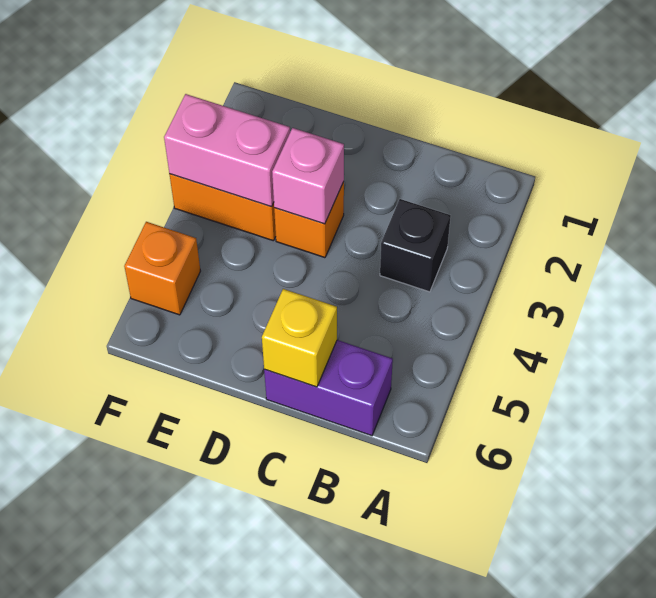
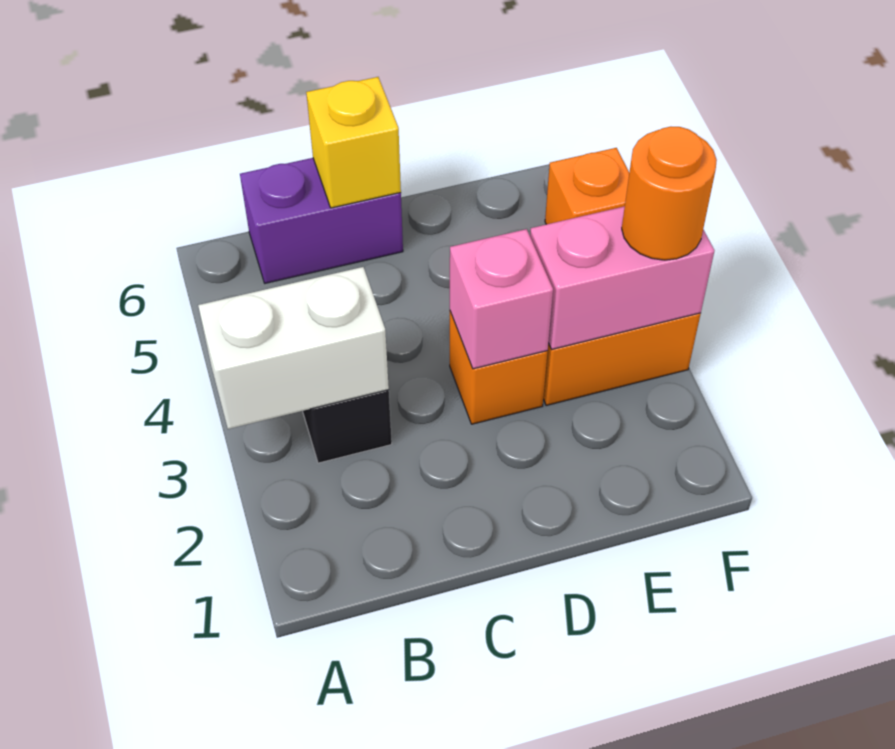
none -> white 1x2 brick [198,267,389,429]
none -> orange 1x1 round brick [622,127,717,260]

